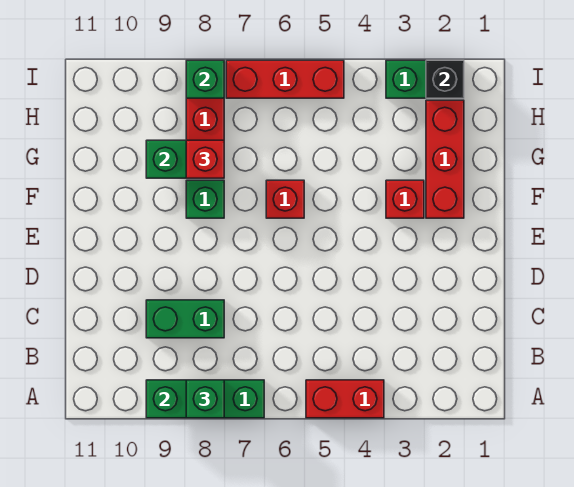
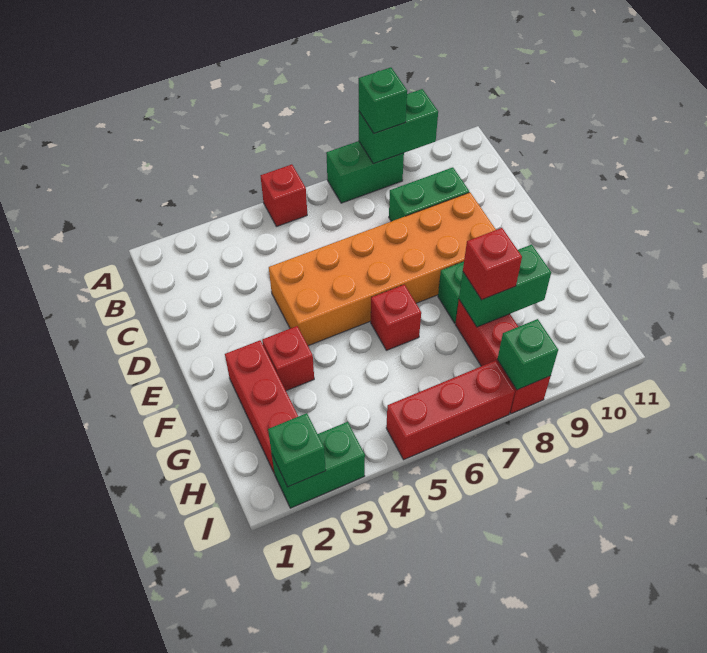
red 1x2 brick [306,380,384,418] -> red 1x1 brick [260,164,307,227]
none -> orange 2x6 brick [269,192,496,346]
black 1x1 brick [426,60,464,98] -> green 1x1 brick [268,413,326,487]

